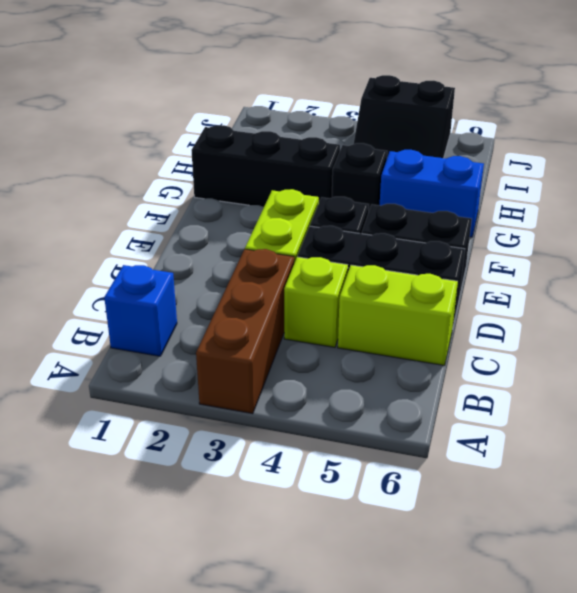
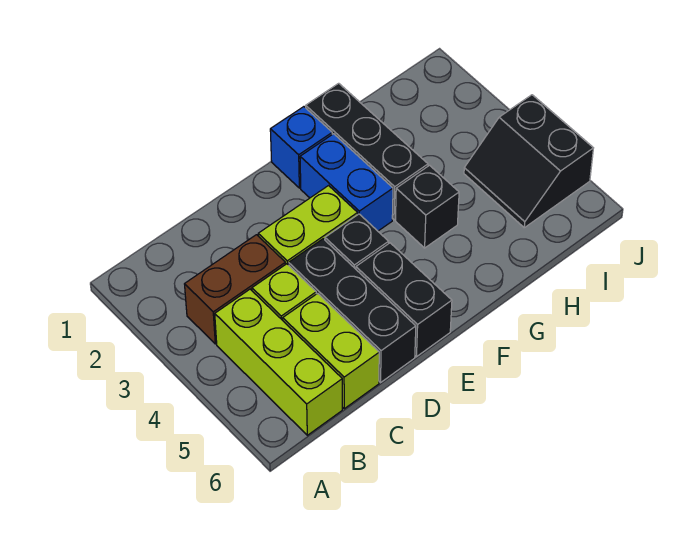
brown 1x3 brick [196,249,294,414] -> brown 1x2 brick [185,235,286,344]
blue 1x1 brick [104,265,177,356] -> blue 1x1 brick moved to [270,107,332,188]
none -> lime 1x3 brick [215,289,342,435]
blue 1x2 brick [380,150,484,237] -> blue 1x2 brick moved to [300,134,393,231]

